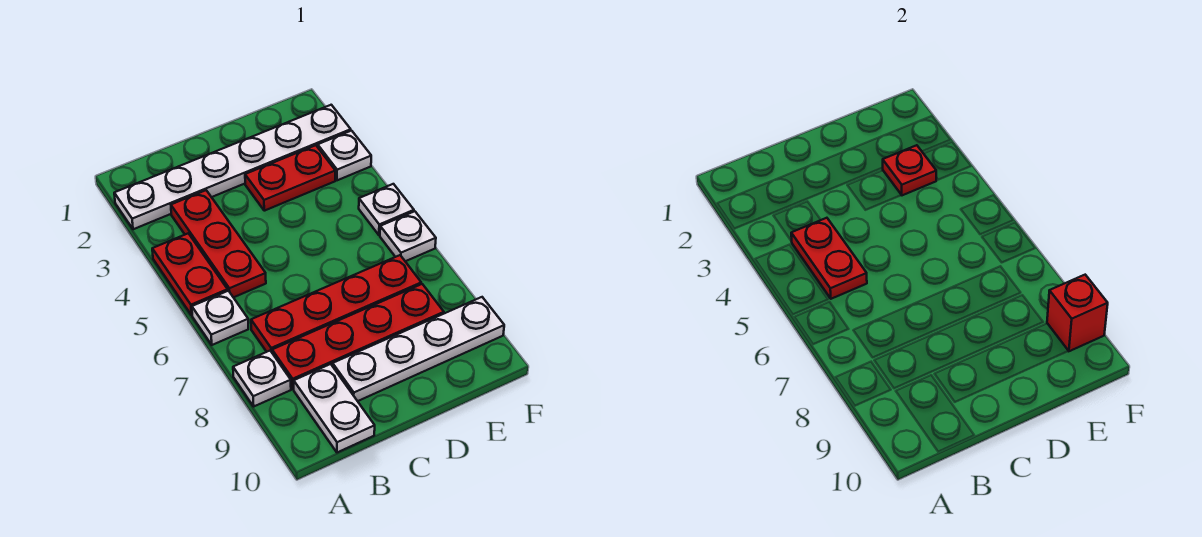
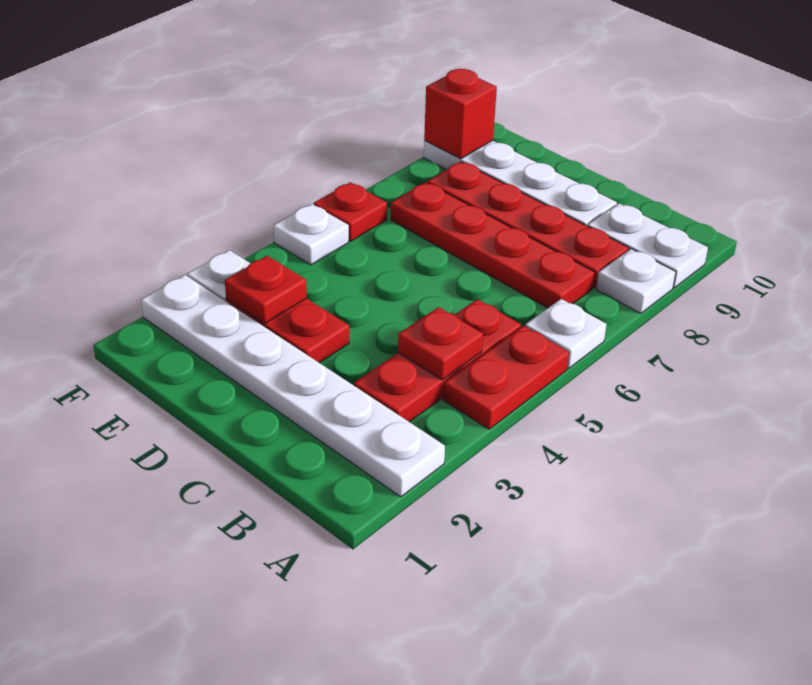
red 1x2 plate [791,218,867,299] -> red 1x1 plate [398,307,483,380]
white 1x2 plate [294,364,375,452] -> white 1x2 plate turned to [588,203,708,288]
white 1x1 plate [380,211,436,261] -> red 1x1 plate [314,182,387,241]

